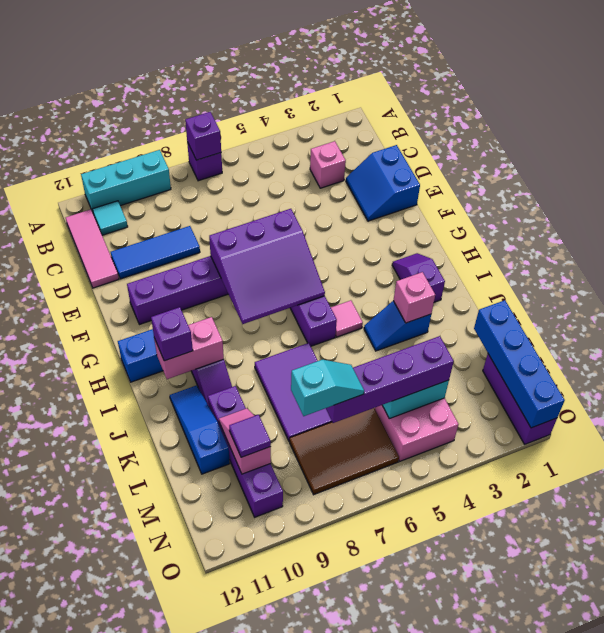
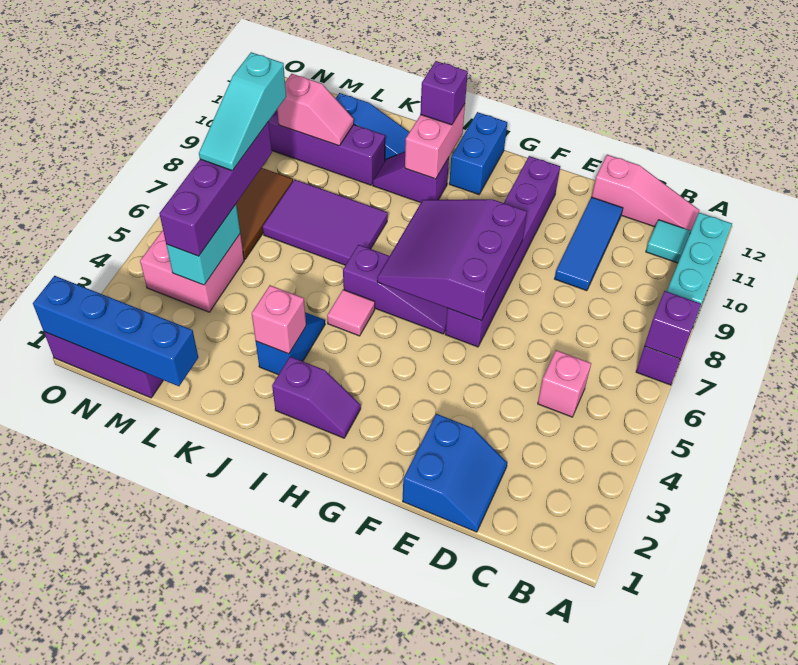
pink 1x3 tile [66,209,119,288] -> pink 1x3 slope [592,155,699,230]
pink 1x1 brick [310,141,346,188] -> pink 1x1 brick moved to [538,350,591,417]
blue 2x2 slope [346,145,420,221] -> blue 2x2 slope turned to [403,414,507,532]
cyan 1x2 slope [291,360,364,416] -> cyan 1x3 slope [199,52,286,171]
purple 1x1 tile [229,415,271,457] -> none

